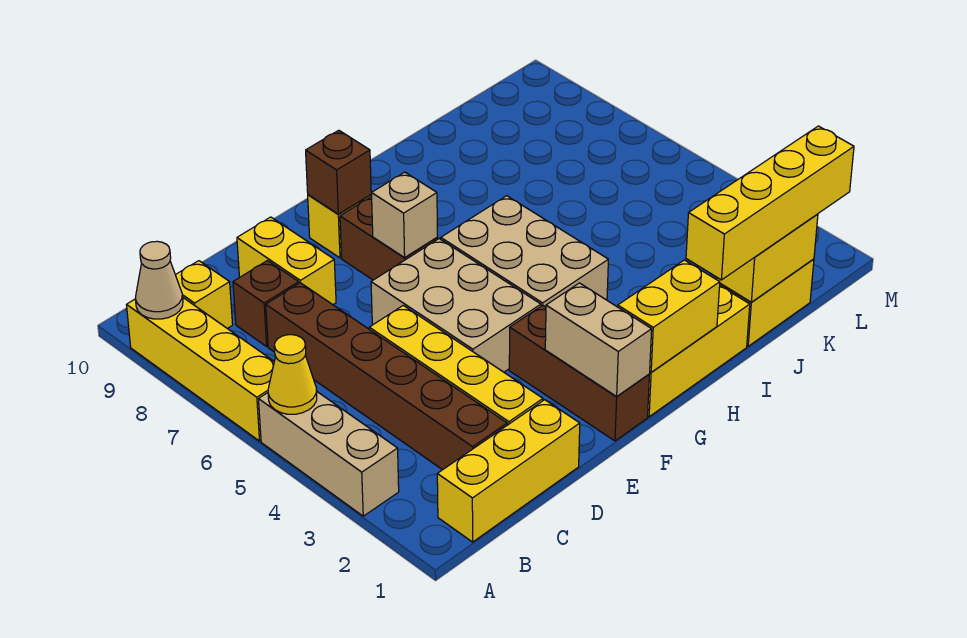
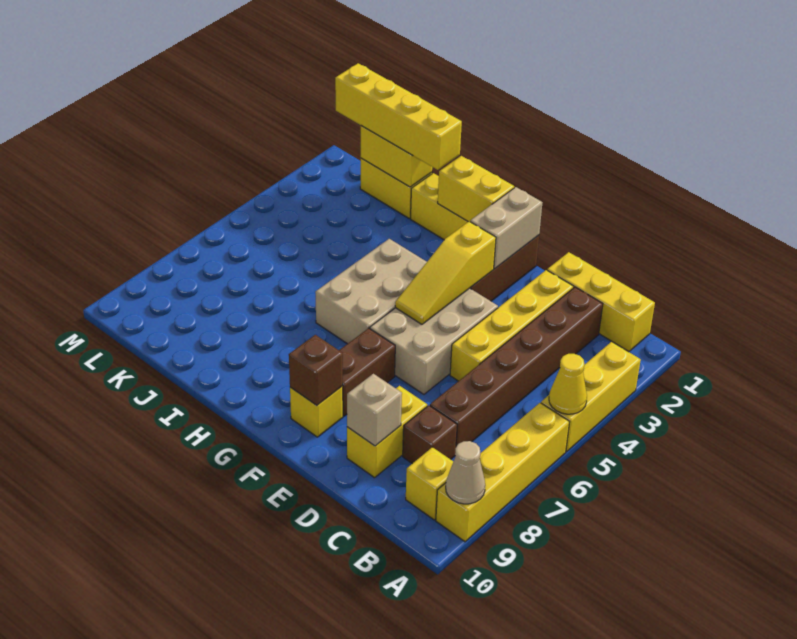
tan 1x3 brick [259,392,399,516] -> yellow 1x3 brick [541,342,641,451]
none -> yellow 1x3 slope [395,221,496,324]
tan 1x1 brick [371,172,438,258] -> tan 1x1 brick moved to [347,374,402,446]

